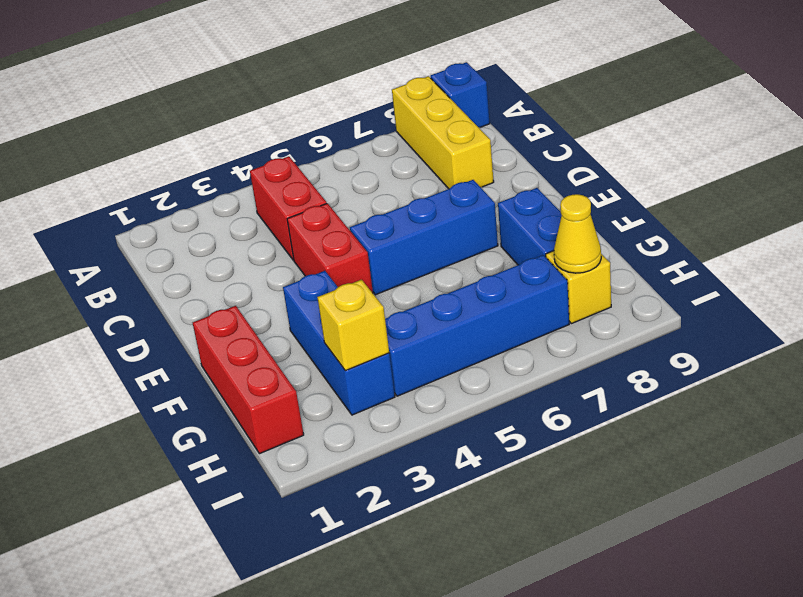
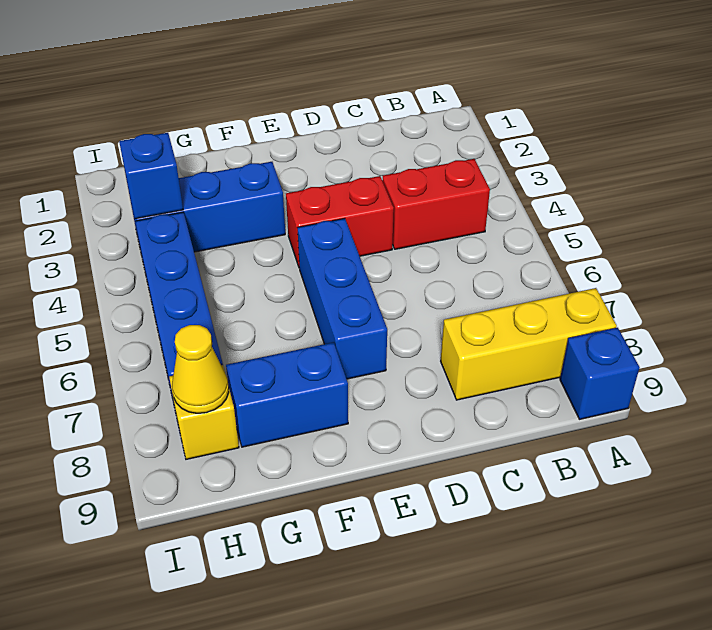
red 1x3 brick [193,306,304,454] -> none
yellow 1x1 brick [317,280,389,371] -> blue 1x1 brick [119,133,183,219]

